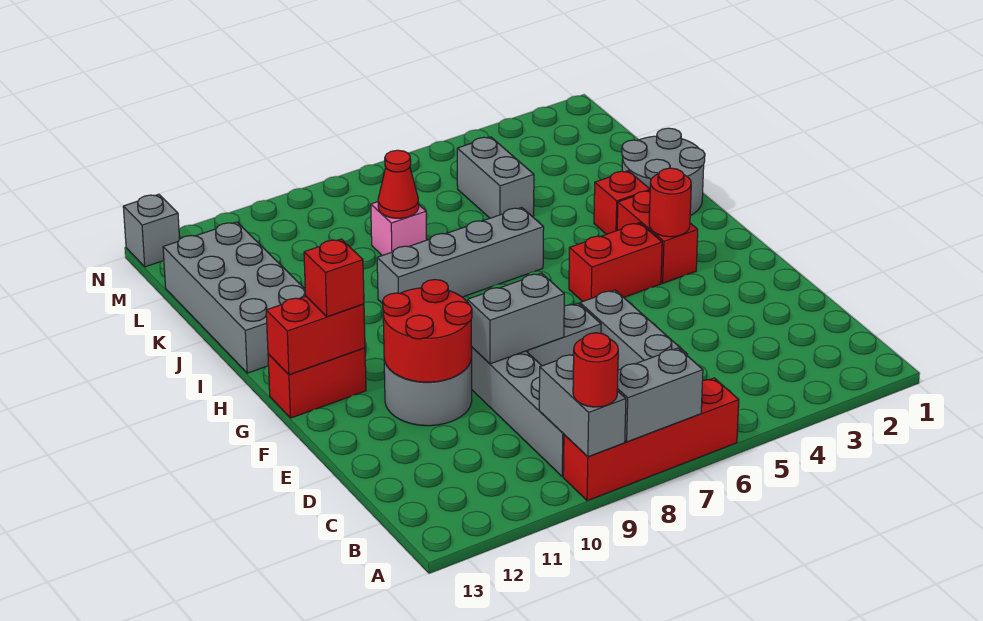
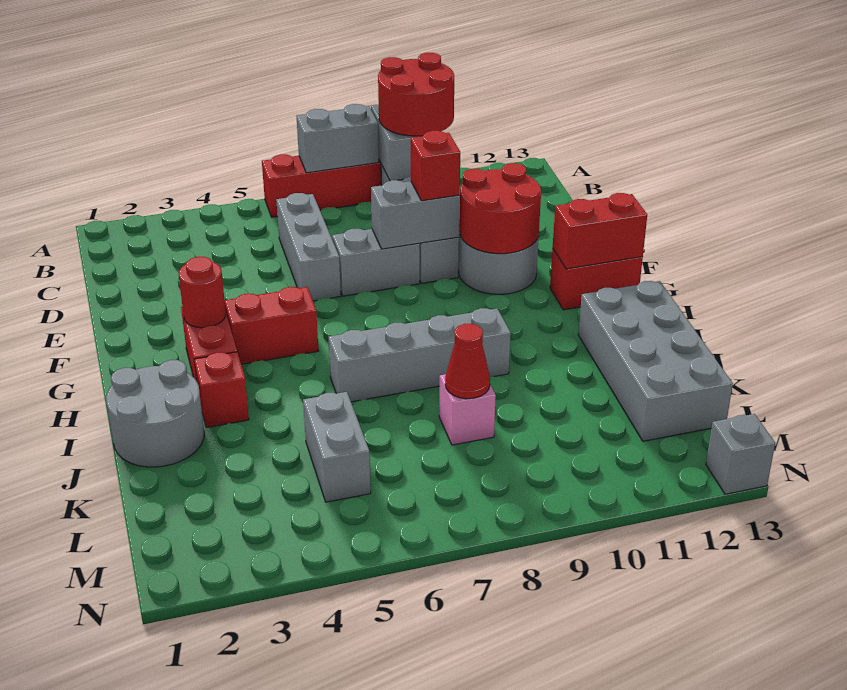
red 1x1 round brick [573,333,618,407] -> red 2x2 round brick [378,53,454,136]
red 1x1 brick [304,239,364,317] -> red 1x1 brick moved to [411,131,460,201]

